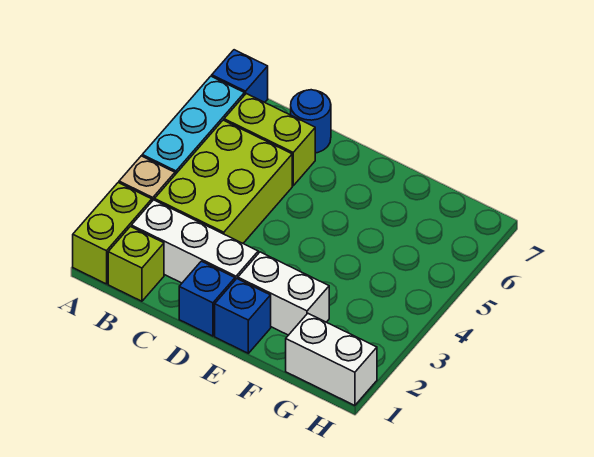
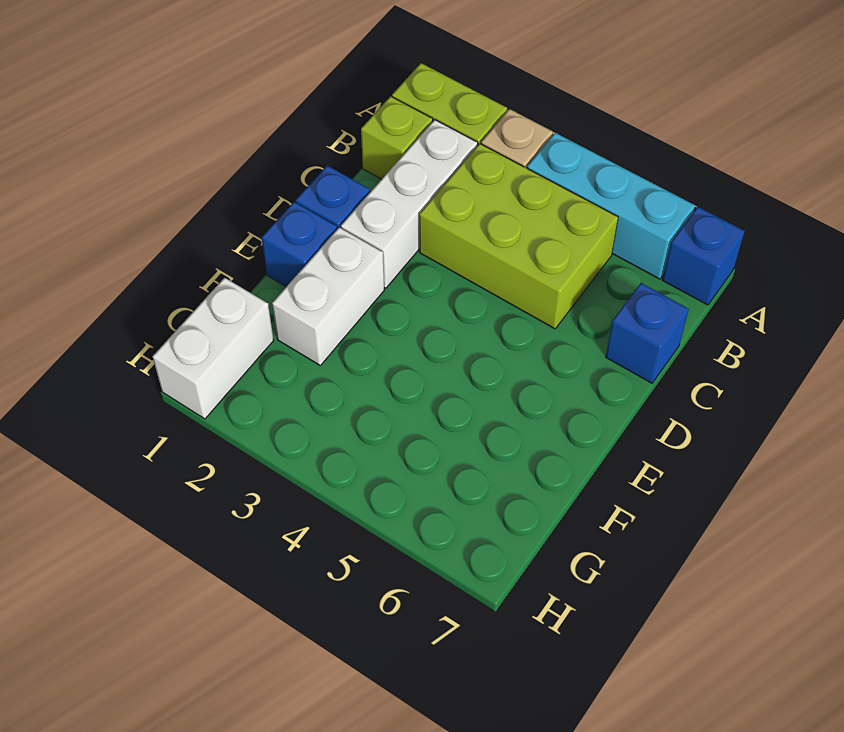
lime 1x2 brick [224,94,315,186] -> none
blue 1x1 round brick [291,90,331,153] -> blue 1x1 brick [606,283,689,383]

